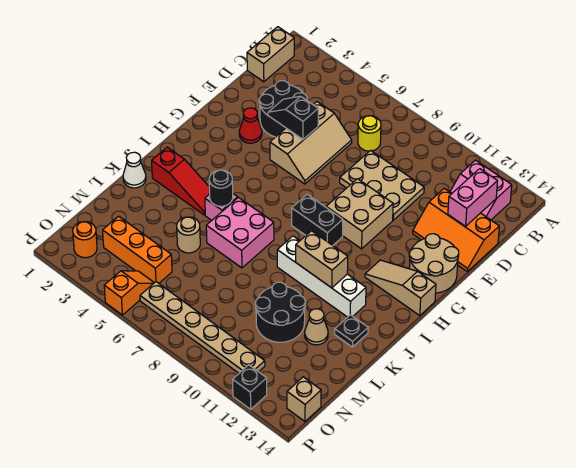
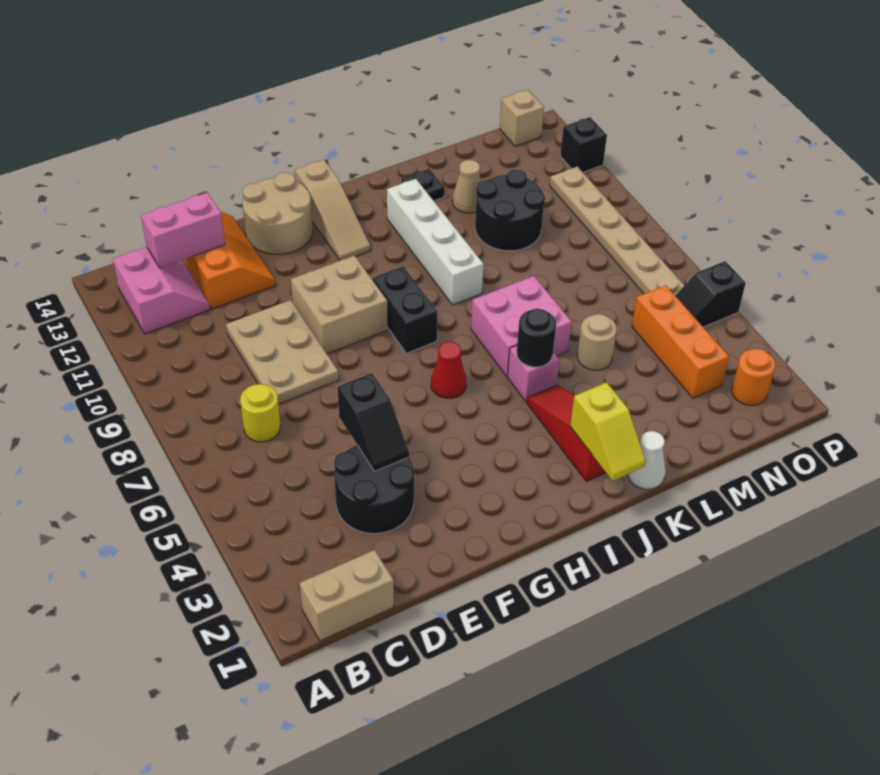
tan 2x3 slope [270,102,352,184] -> none
red 1x1 cone [239,108,262,143] -> red 1x1 cone moved to [431,342,466,398]
none -> yellow 1x2 slope [570,382,646,481]
tan 1x2 brick [296,231,348,288] -> none
orange 1x2 slope [104,271,154,315] -> black 1x2 slope [675,261,746,327]

